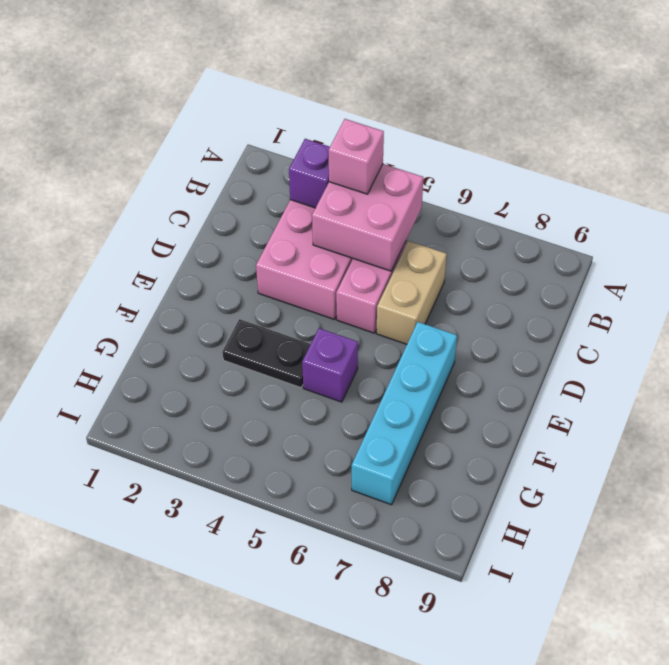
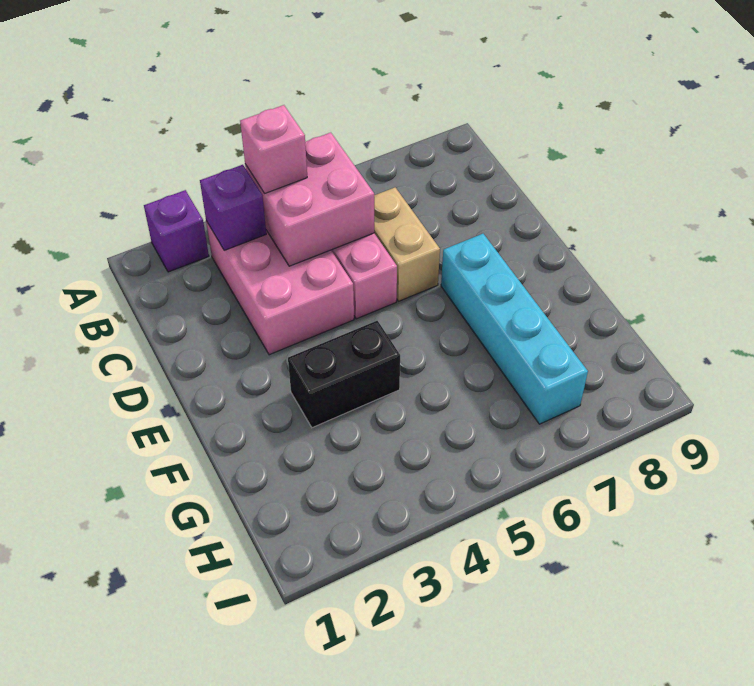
black 1x2 plate [222,319,311,388] -> black 1x2 brick [288,321,400,428]
purple 1x1 brick [302,328,358,402] -> purple 1x1 brick moved to [144,190,209,272]

